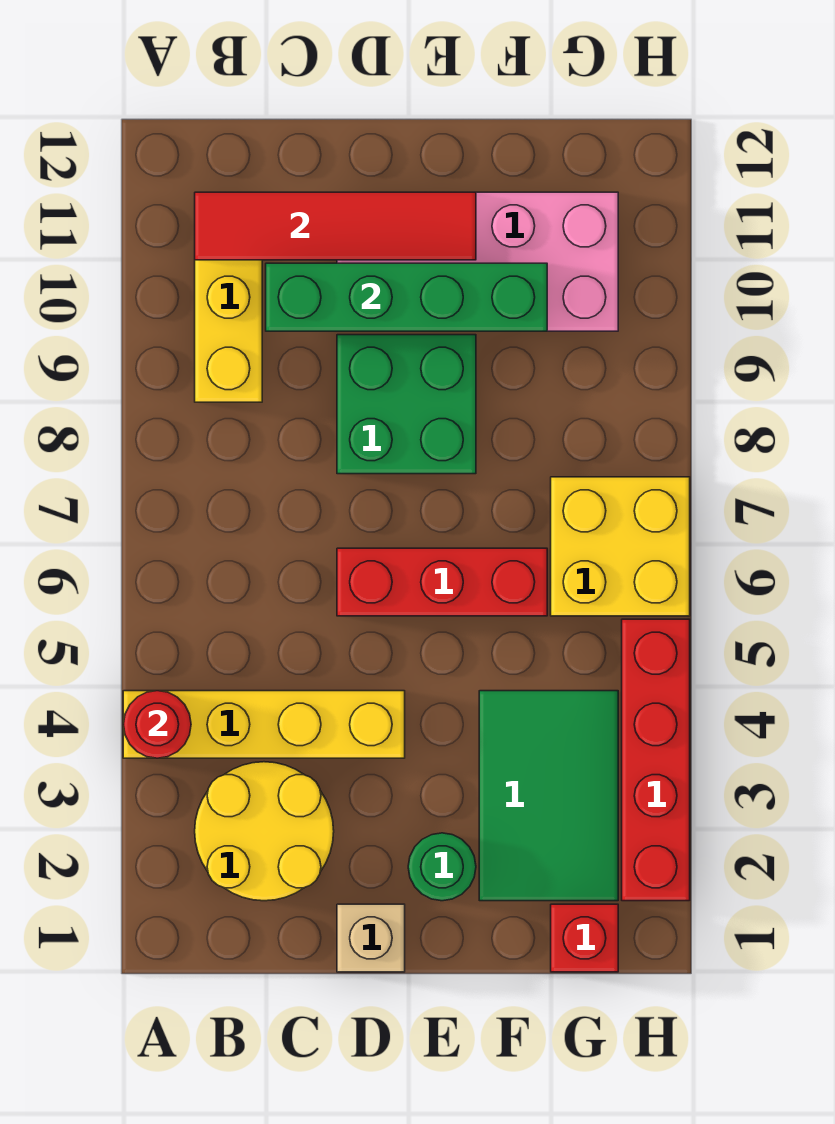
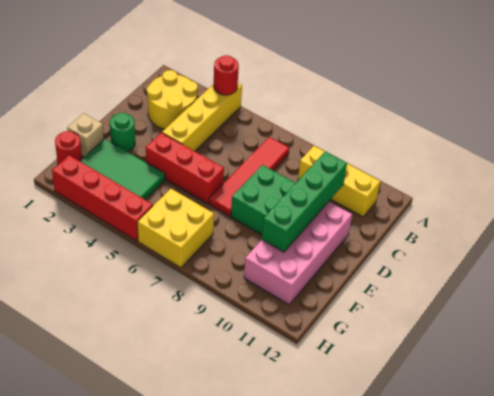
red 1x4 tile [195,192,476,260] -> red 1x4 tile moved to [209,137,289,216]
tan 1x1 brick [337,904,405,972] -> tan 1x1 brick moved to [67,113,104,157]
red 1x3 brick [337,548,547,616] -> red 1x3 brick turned to [146,133,224,204]
red 1x1 brick [551,904,618,972] -> red 1x1 round brick [55,131,82,164]

